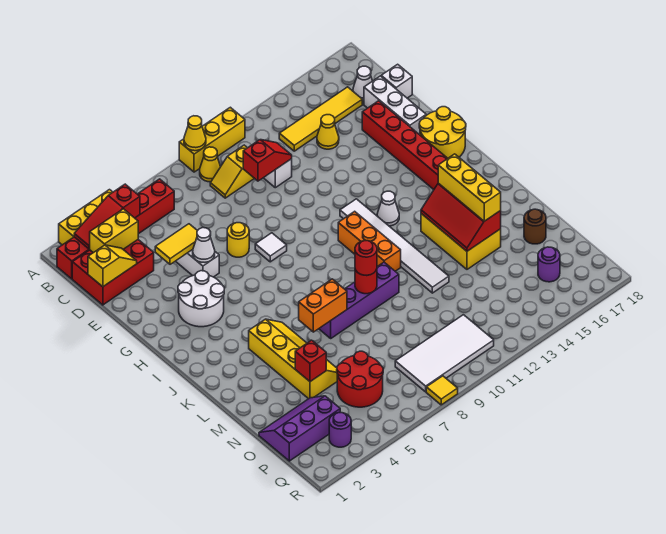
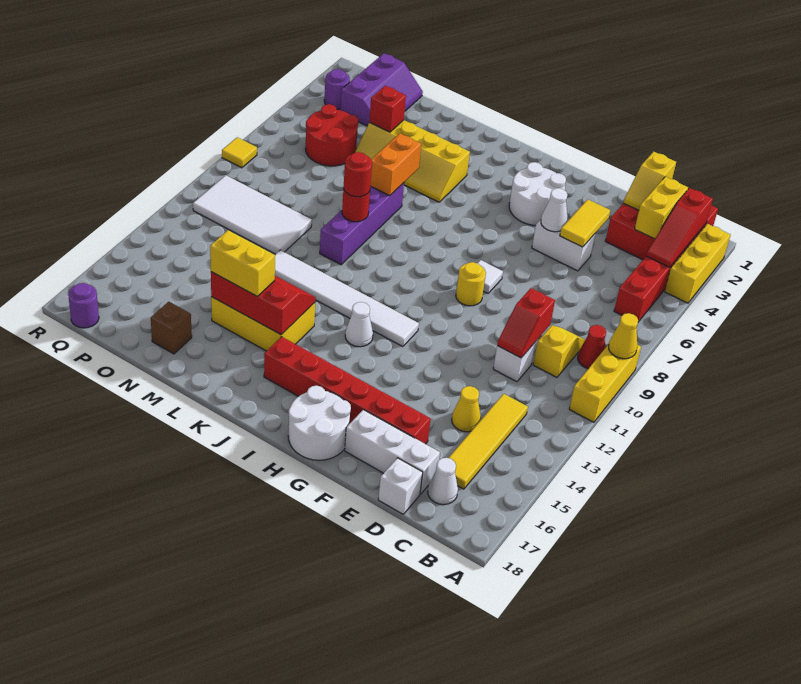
red 1x3 slope [74,184,140,249] -> red 1x3 slope turned to [646,188,713,268]
yellow 1x1 cone [200,147,221,182] -> red 1x1 cone [578,325,606,369]
yellow 1x1 round brick [227,223,249,257] -> yellow 1x1 round brick moved to [456,262,486,306]
yellow 2x2 round brick [419,107,466,158] -> white 2x2 round brick [288,386,351,460]
orange 1x3 brick [338,211,401,271] -> none
yellow 1x3 brick [438,154,501,221] -> yellow 1x2 brick [210,230,275,296]
brown 1x1 round brick [524,209,546,244] -> brown 1x1 brick [151,302,192,354]
white 2x4 tile [395,315,494,392] -> white 2x4 tile turned to [193,175,312,254]
purple 1x1 round brick [538,247,560,282] -> purple 1x1 round brick moved to [68,283,99,328]

